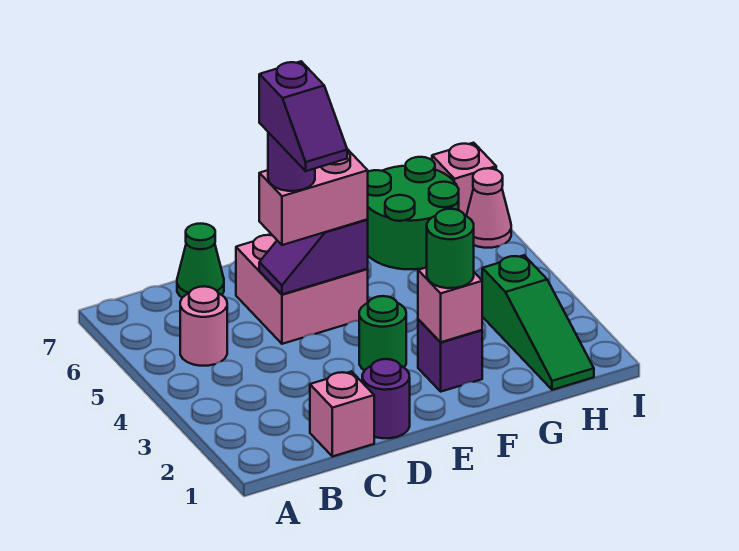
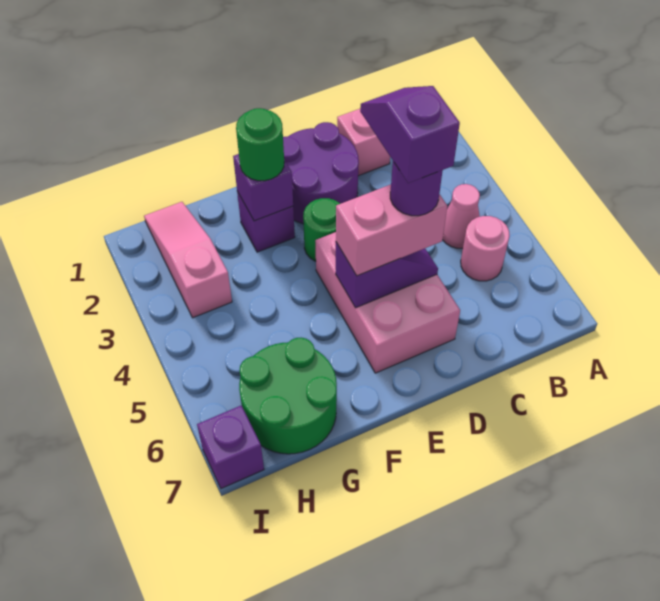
green 1x1 cone [177,224,224,298] -> none
purple 1x1 round brick [362,359,410,438] -> purple 2x2 round brick [283,122,359,224]
pink 2x2 brick [236,235,368,344] -> pink 2x3 brick [315,232,460,373]
pink 1x1 brick [418,267,482,342] -> purple 1x1 brick [233,154,293,221]
green 1x3 slope [482,255,594,390] -> pink 1x3 slope [144,202,232,318]
pink 1x1 cone [467,168,511,248] -> pink 1x1 cone moved to [442,184,480,248]
pink 1x1 brick [432,143,496,216] -> purple 1x1 brick [197,405,264,489]

